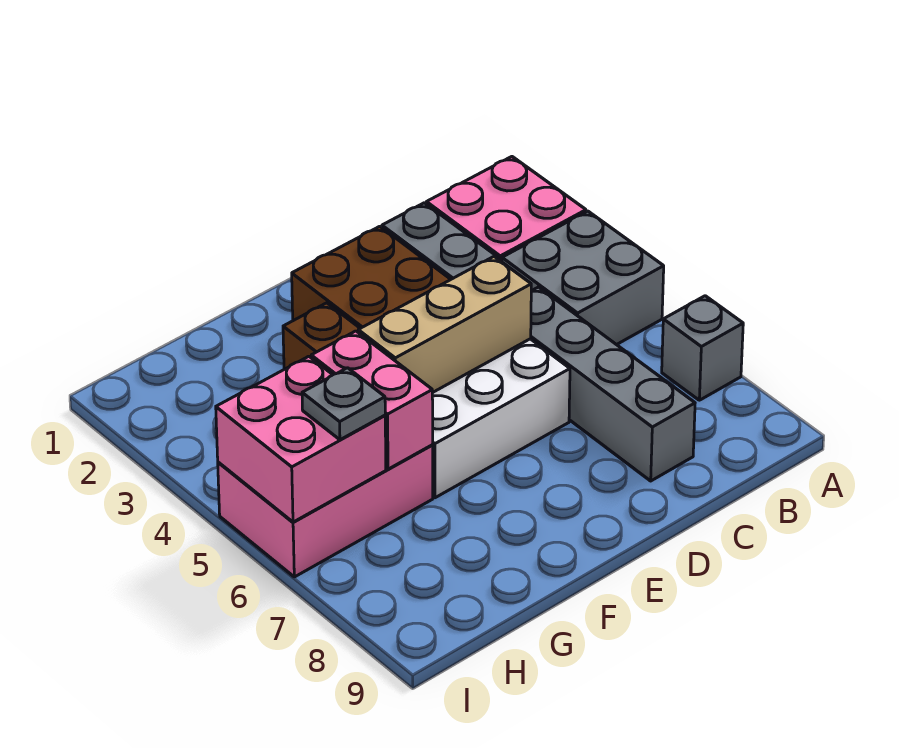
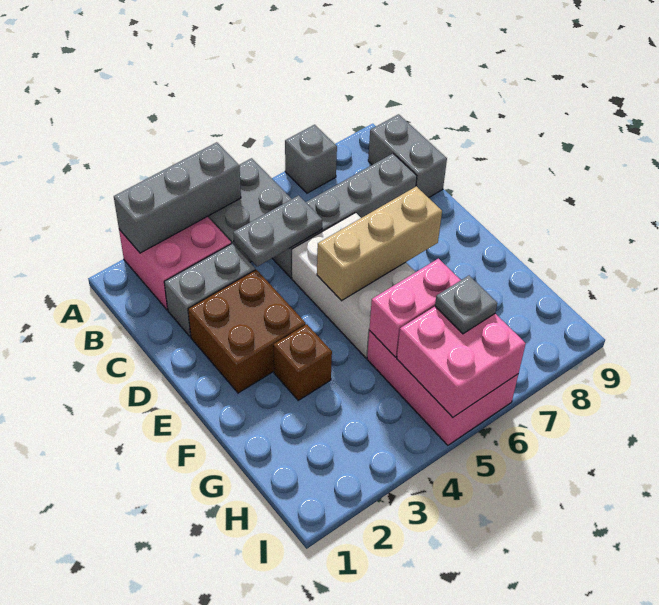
none -> grey 1x3 brick [114,142,241,253]
none -> grey 1x2 brick [368,114,447,198]
none -> grey 1x2 plate [233,195,322,267]
tan 1x3 brick [358,257,531,393] -> tan 1x3 brick turned to [317,186,442,301]

